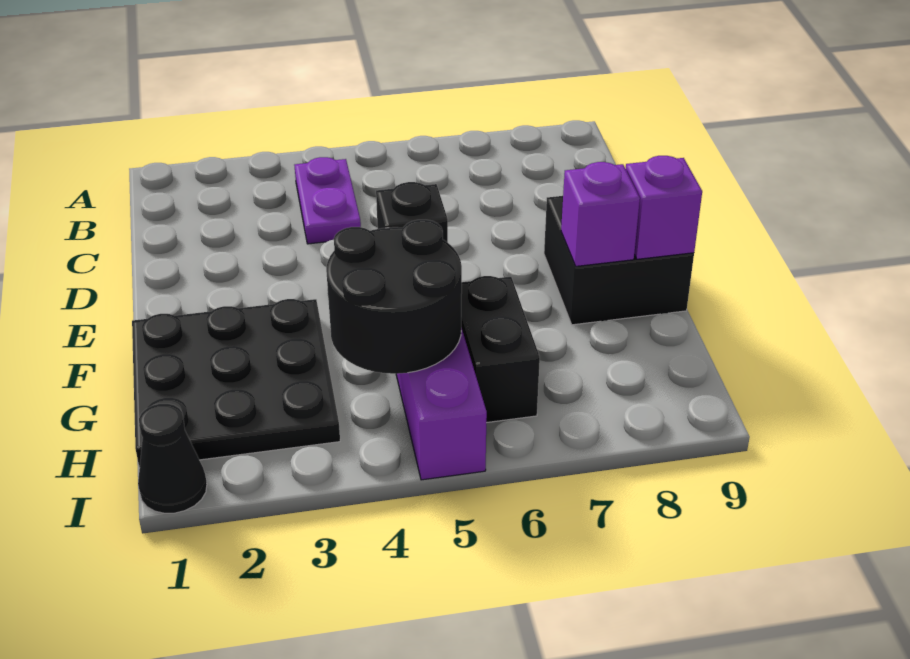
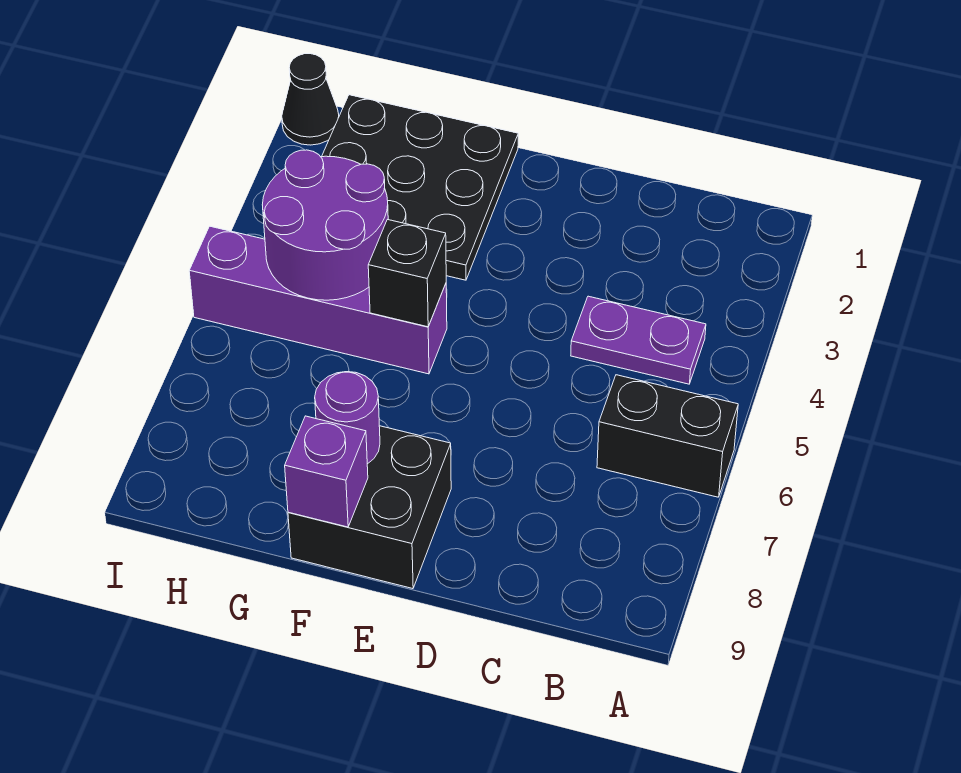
purple 1x1 brick [561,162,640,266] -> purple 1x1 round brick [315,372,380,464]
black 2x2 round brick [326,220,462,374] -> purple 2x2 round brick [262,150,388,300]
black 1x2 brick [461,276,540,423] -> black 1x2 brick moved to [597,375,738,497]

